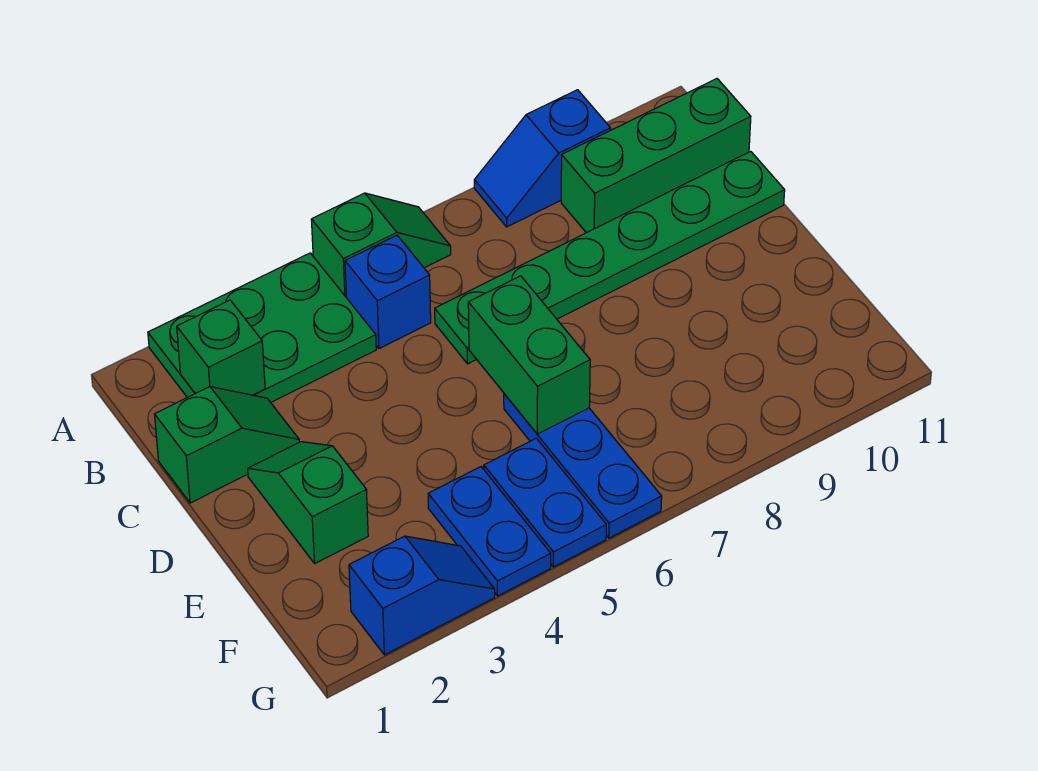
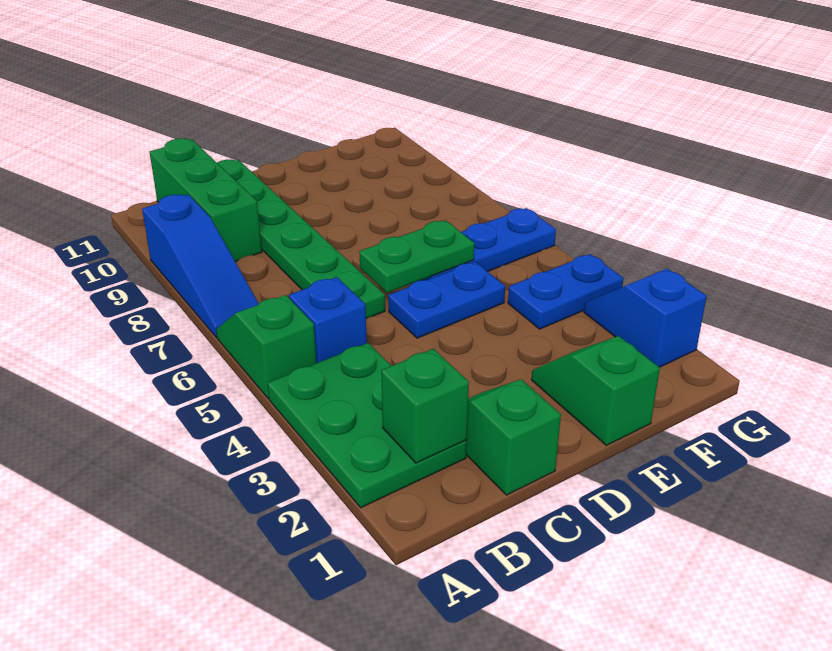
blue 1x2 slope [474,90,611,227] -> blue 1x3 slope [142,194,259,337]
green 1x2 slope [248,442,368,563] -> green 1x2 slope turned to [532,336,660,445]
green 1x2 brick [468,276,590,434] -> green 1x2 plate [359,220,474,293]
blue 1x2 plate [484,438,606,567] -> blue 1x2 plate moved to [388,262,505,338]

